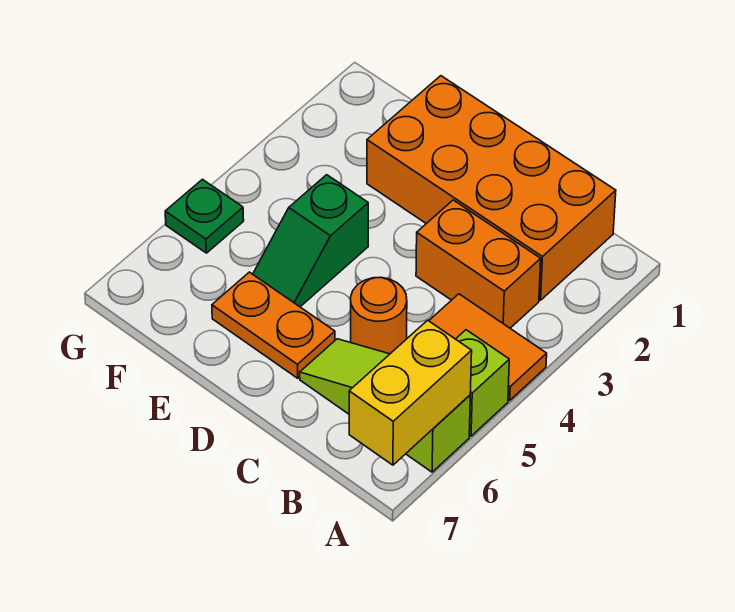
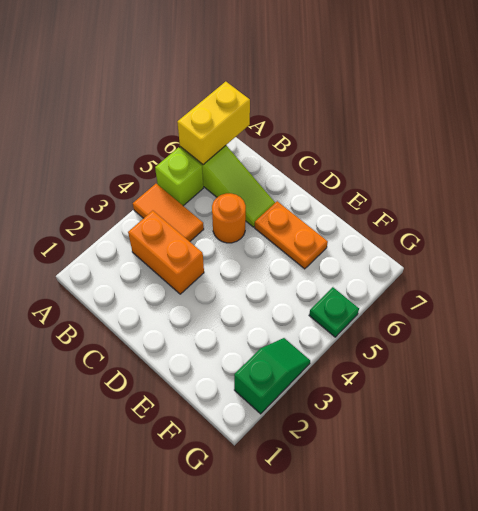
orange 2x4 brick [367,76,616,300] -> none
green 1x2 slope [253,175,368,307] -> green 1x2 slope moved to [234,338,310,414]

